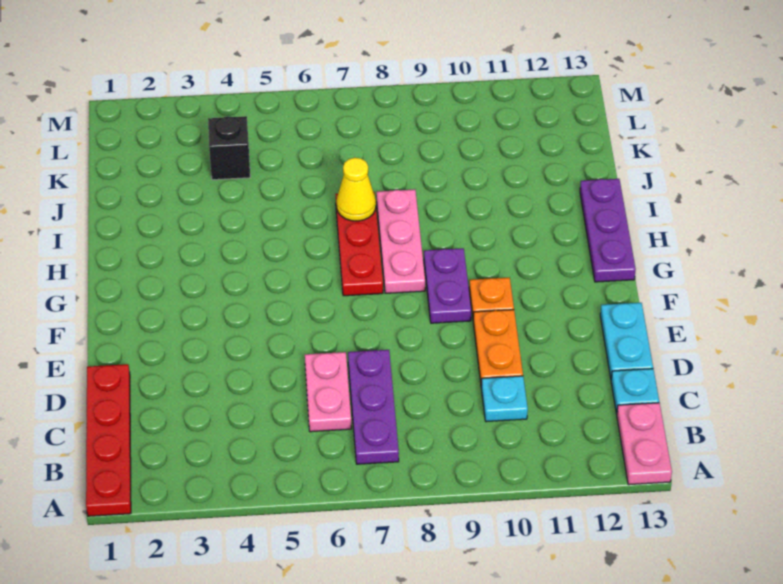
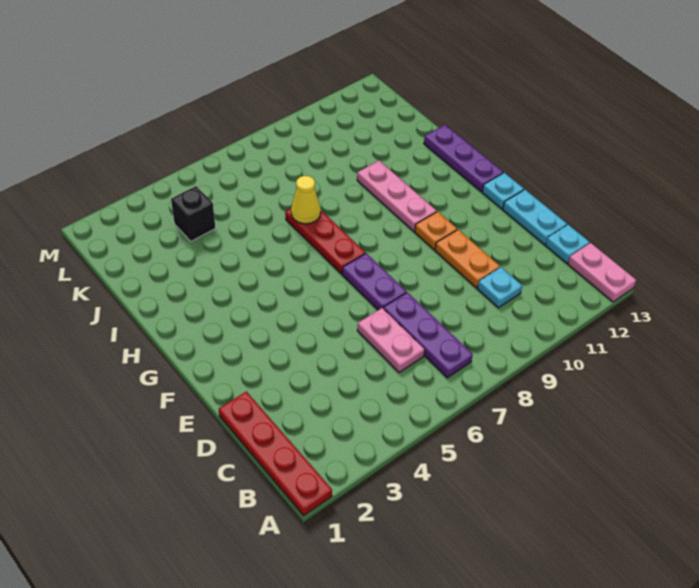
purple 1x2 plate [424,248,471,323] -> purple 1x2 plate moved to [342,253,406,310]
none -> cyan 1x1 plate [482,173,524,209]
pink 1x3 plate [377,189,425,293] -> pink 1x3 plate moved to [357,161,437,231]

